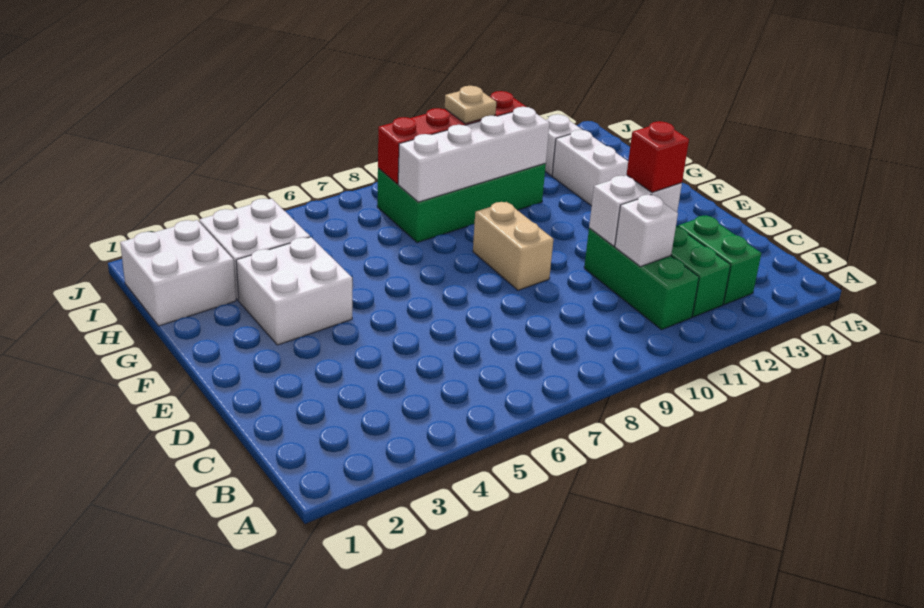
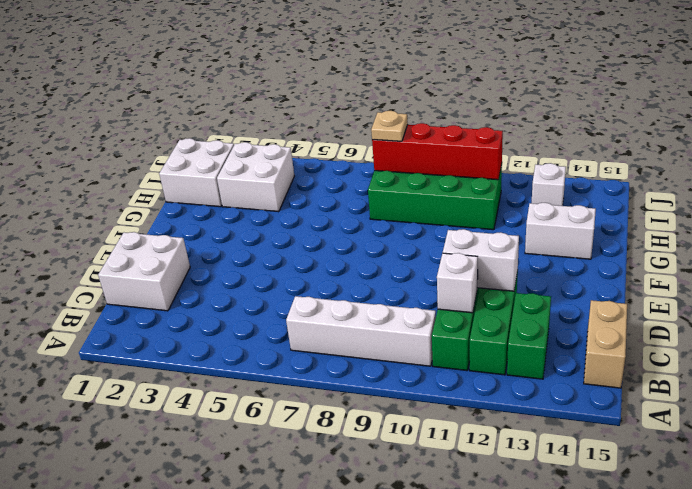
red 1x1 brick [627,121,689,192] -> none
tan 1x2 brick [473,202,553,290] -> tan 1x2 brick moved to [584,300,627,388]
white 2x2 brick [236,237,352,345] -> white 2x2 brick moved to [98,232,190,311]
white 1x2 brick [552,130,628,206] -> white 1x2 brick turned to [525,203,596,259]
white 1x4 brick [398,107,550,202] -> white 1x4 brick moved to [286,296,436,366]
tan 1x1 plate [445,86,496,124] -> tan 1x1 plate moved to [371,111,408,141]

